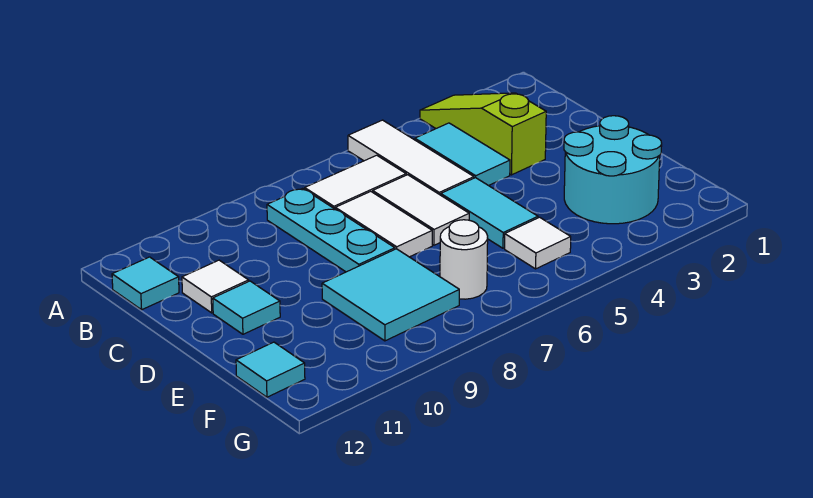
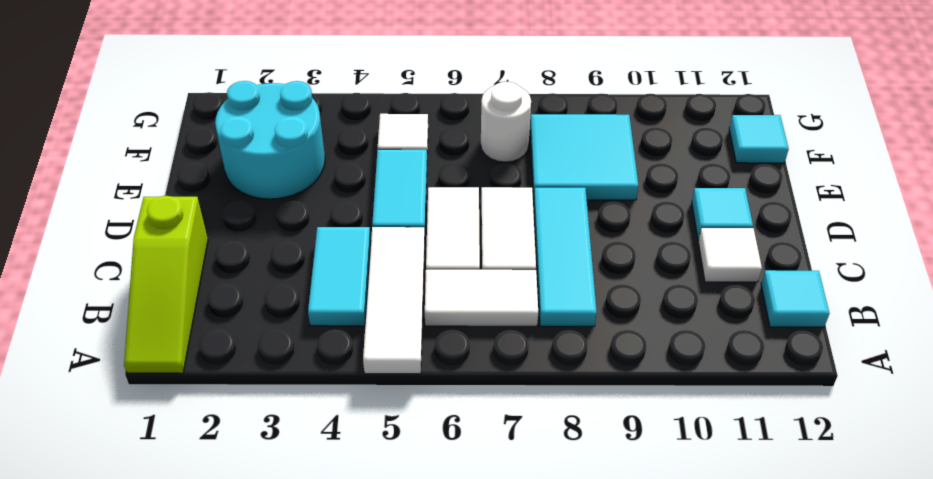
lime 1x3 slope [420,93,546,175] -> lime 1x3 slope moved to [124,196,208,373]
cyan 1x3 plate [267,188,395,272] -> cyan 1x3 tile [534,188,597,326]

